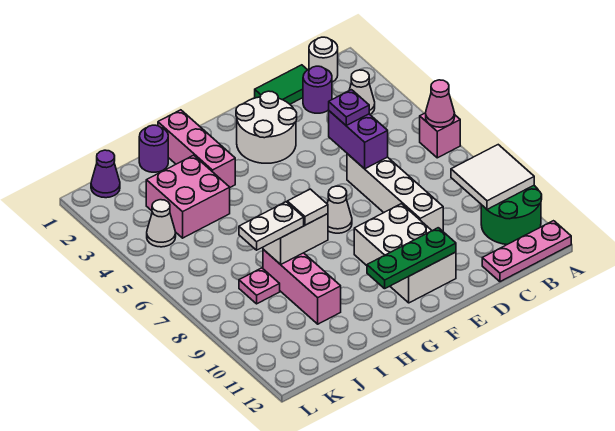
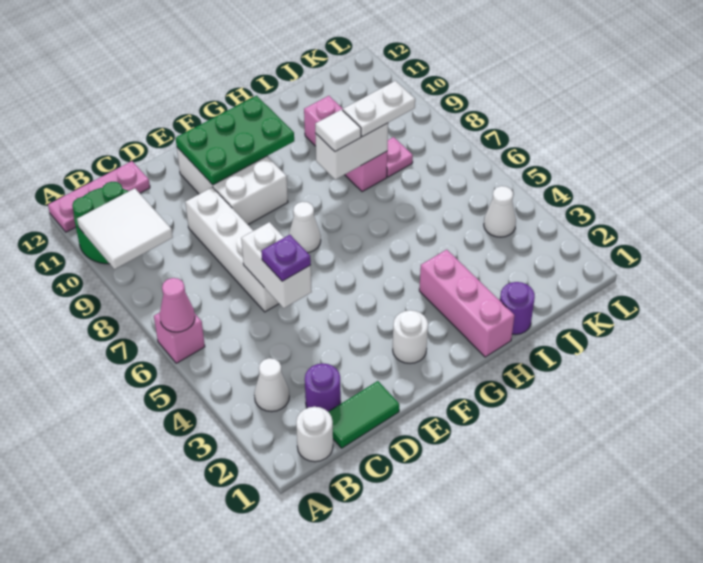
purple 1x2 brick [329,111,388,169] -> white 1x2 brick [241,222,312,308]
white 2x2 round brick [236,91,297,163] -> white 1x1 round brick [393,310,428,363]
green 1x3 plate [367,228,456,289] -> green 2x3 plate [176,96,294,185]
pink 2x2 brick [146,155,230,238] -> none
purple 1x1 cone [91,150,120,198] -> none

